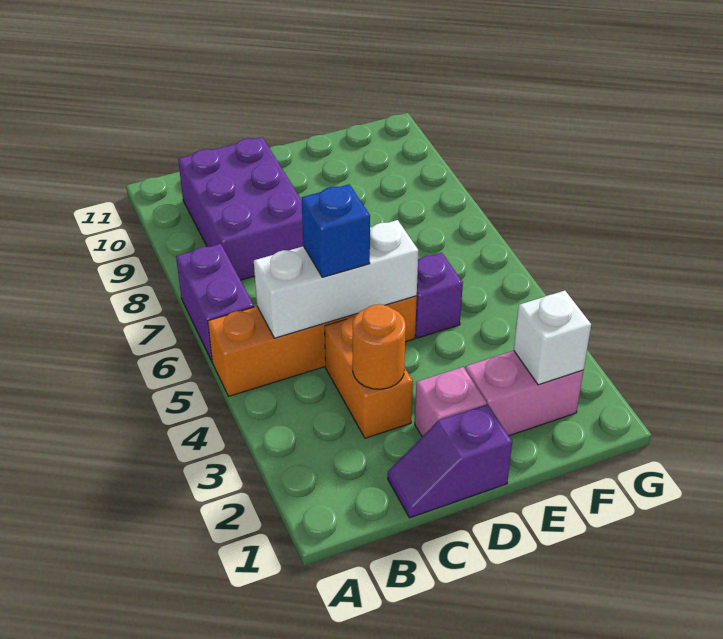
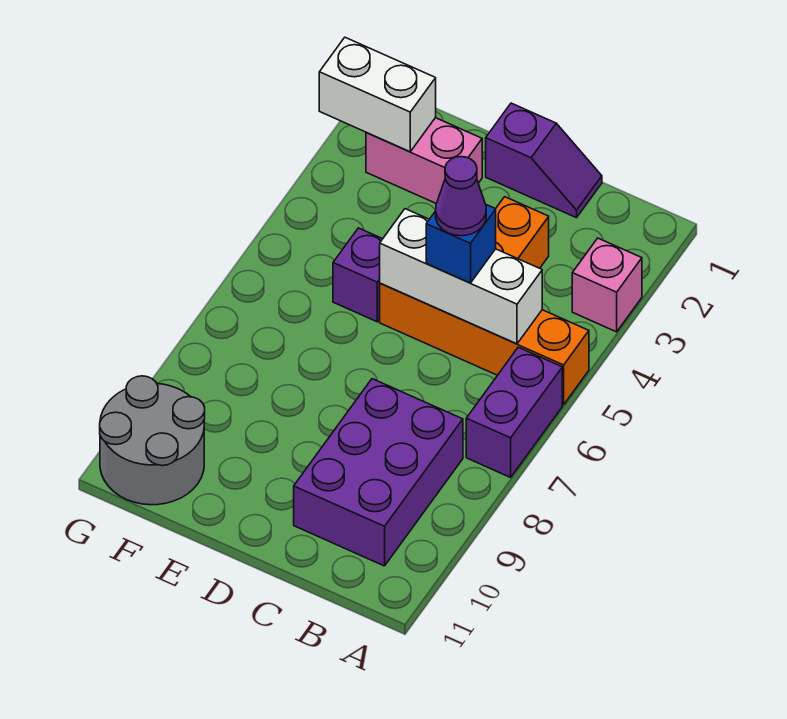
orange 1x1 round brick [353,304,406,389] -> none
none -> purple 1x1 cone [436,157,486,236]
pink 1x1 brick [415,367,486,437] -> pink 1x1 brick moved to [572,238,642,332]
white 1x1 brick [514,291,591,385] -> white 1x2 brick [319,37,436,152]
none -> grey 2x2 round brick [100,376,205,505]

